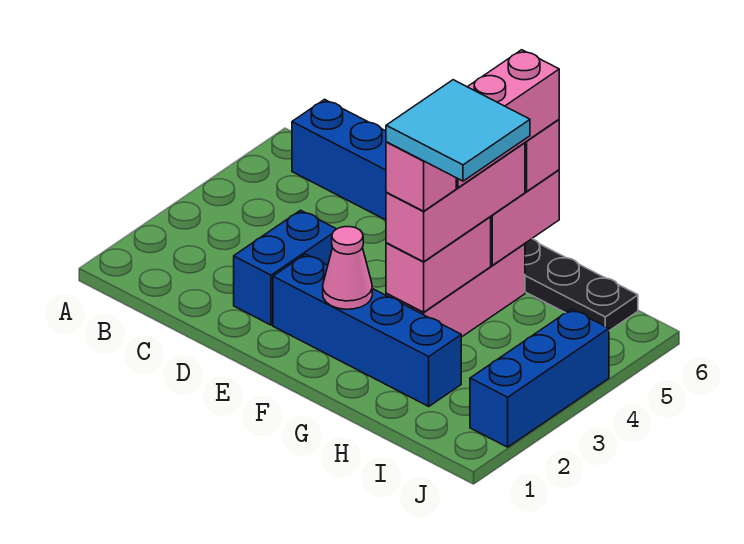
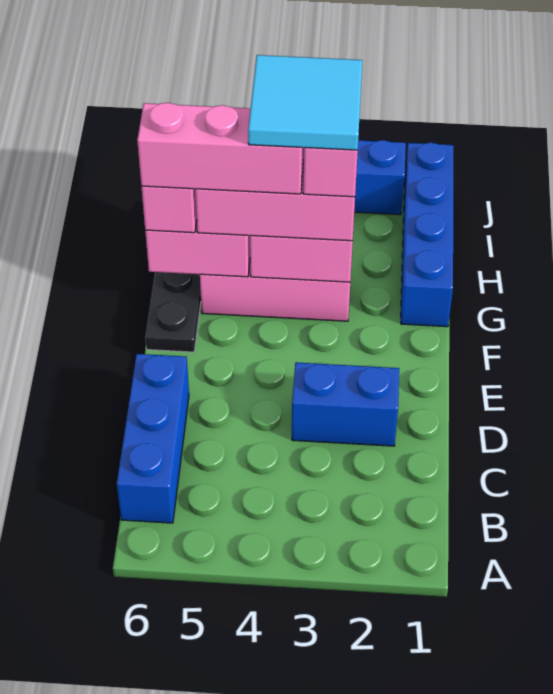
blue 1x4 brick [273,254,461,406] -> blue 1x4 brick moved to [401,142,453,327]
pink 1x1 cone [323,227,372,309] -> none

